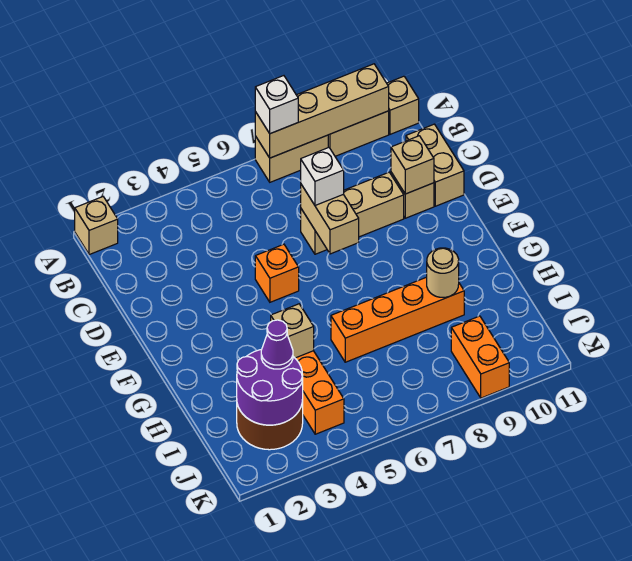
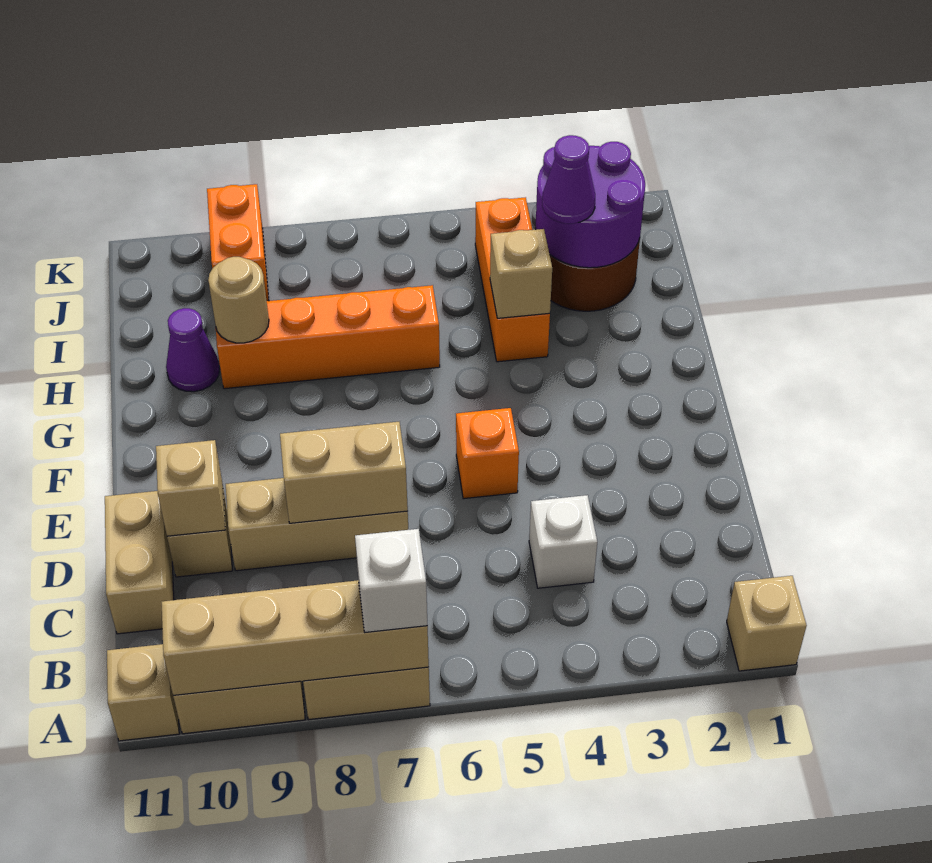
tan 1x2 brick [301,185,359,254] -> tan 1x2 brick turned to [280,422,408,523]
white 1x1 brick [301,147,344,205] -> white 1x1 brick moved to [529,495,597,588]
none -> purple 1x1 cone [166,308,220,392]

